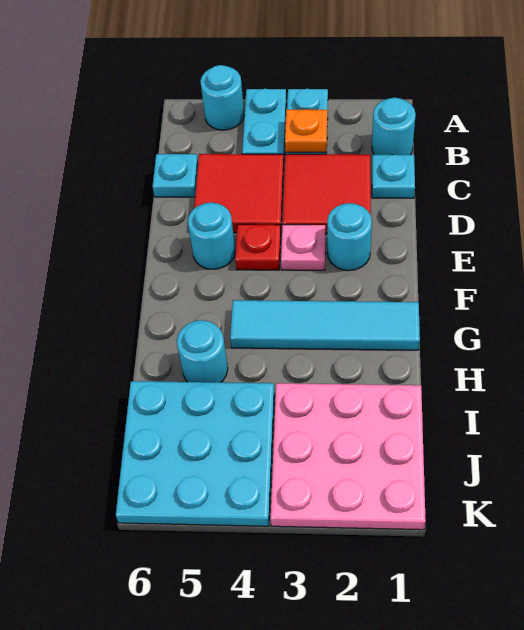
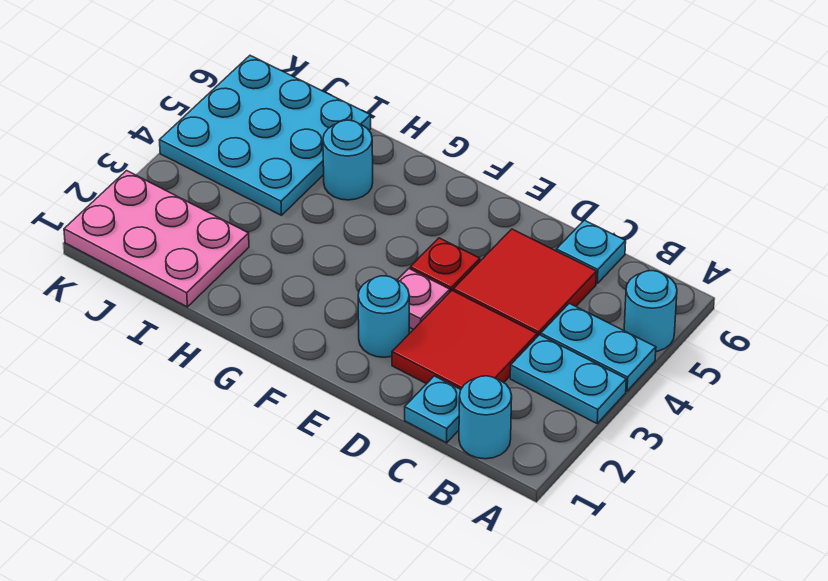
orange 1x1 plate [285,109,327,152] -> none
cyan 1x1 round brick [188,203,235,269] -> none
cyan 1x4 tile [230,300,420,350] -> none
pink 3x3 plate [271,383,426,530] -> pink 2x3 plate [64,171,249,307]

